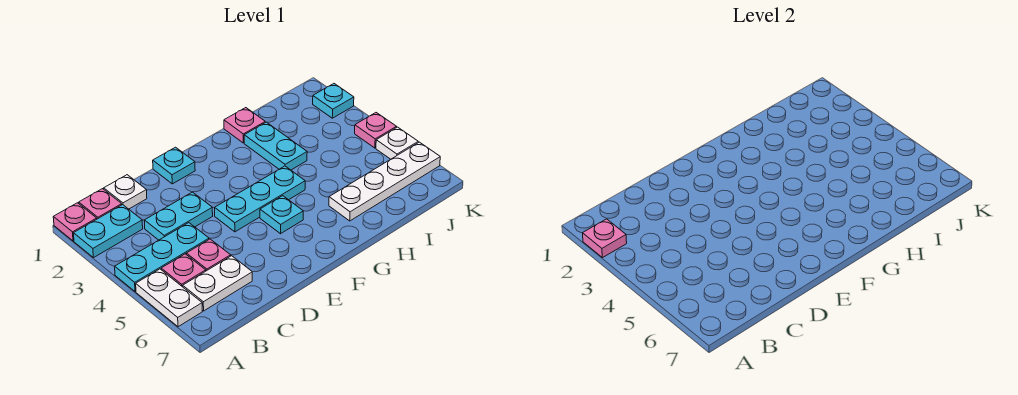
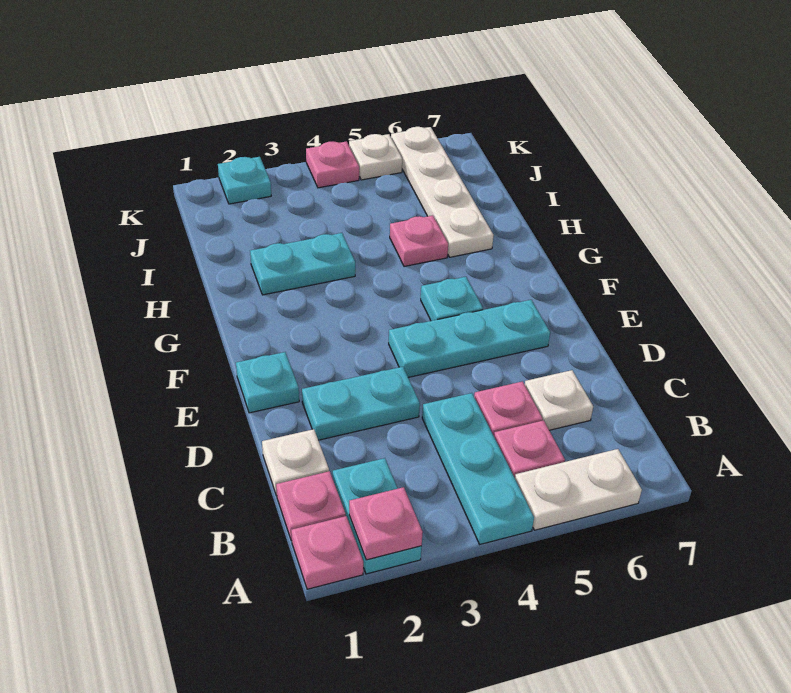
white 1x2 plate [183,256,252,311] -> white 1x1 plate [525,370,593,430]
cyan 1x2 plate [144,192,213,240] -> cyan 1x2 plate turned to [302,367,420,440]
cyan 1x3 plate [215,166,305,232] -> cyan 1x3 plate turned to [389,300,550,377]
pink 1x1 plate [224,108,265,143] -> pink 1x1 plate moved to [390,215,448,267]

